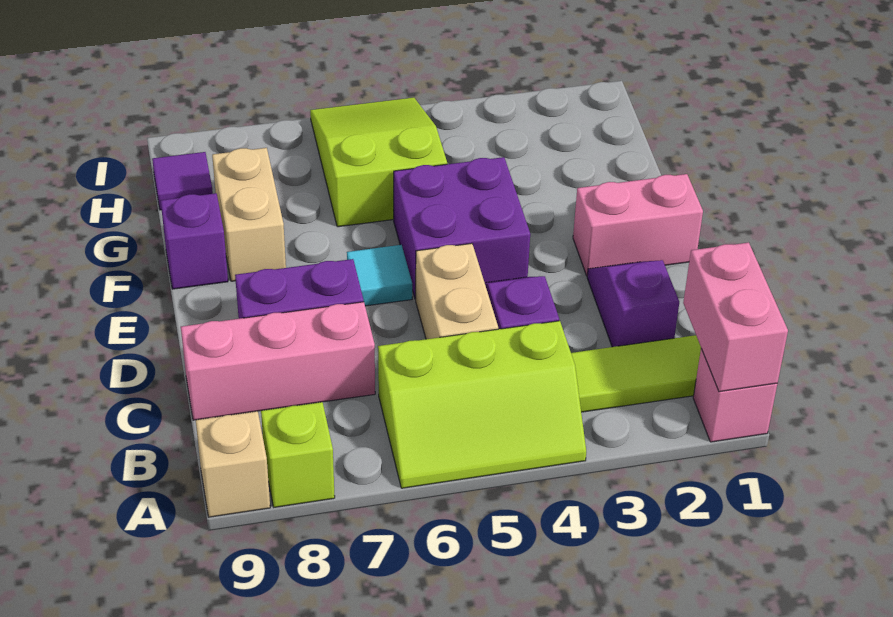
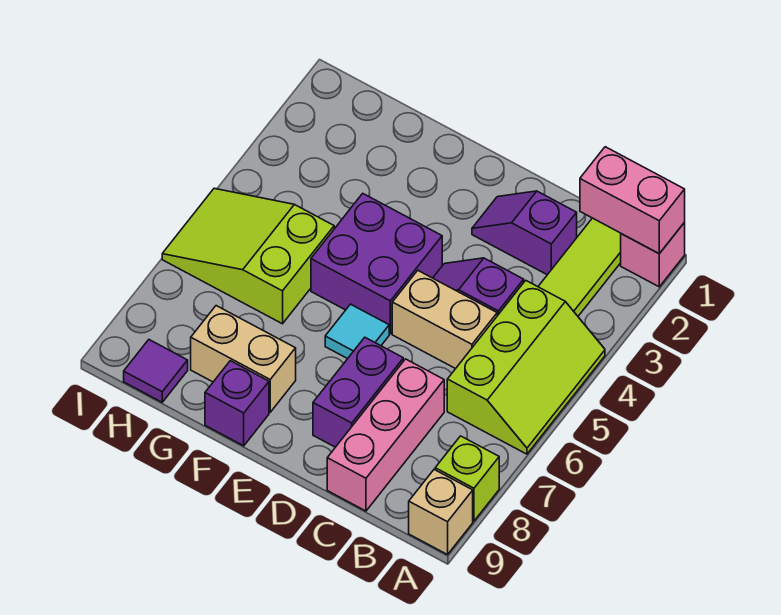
pink 1x2 brick [573,174,703,276] -> none

